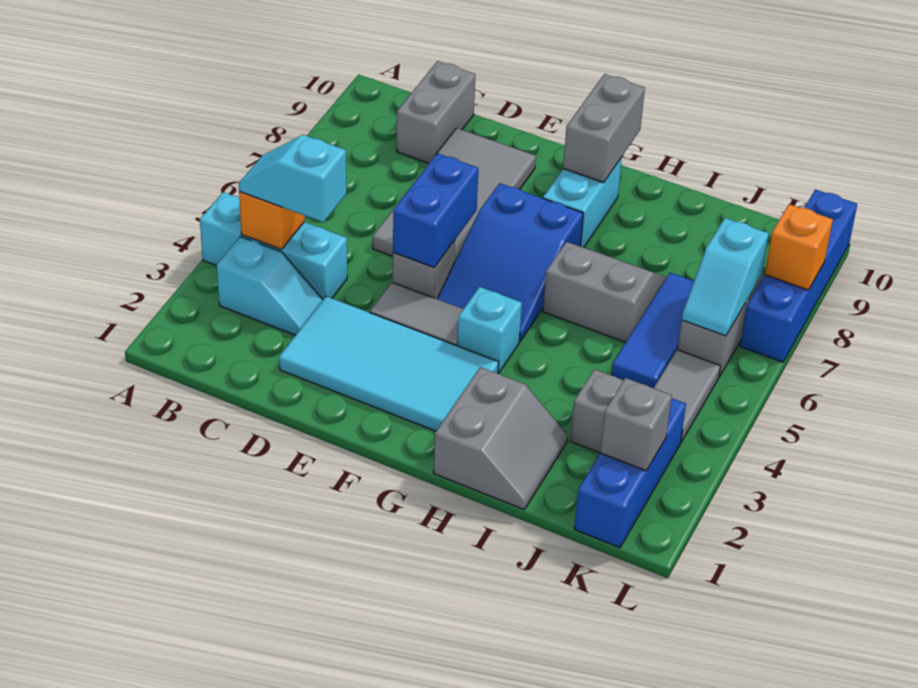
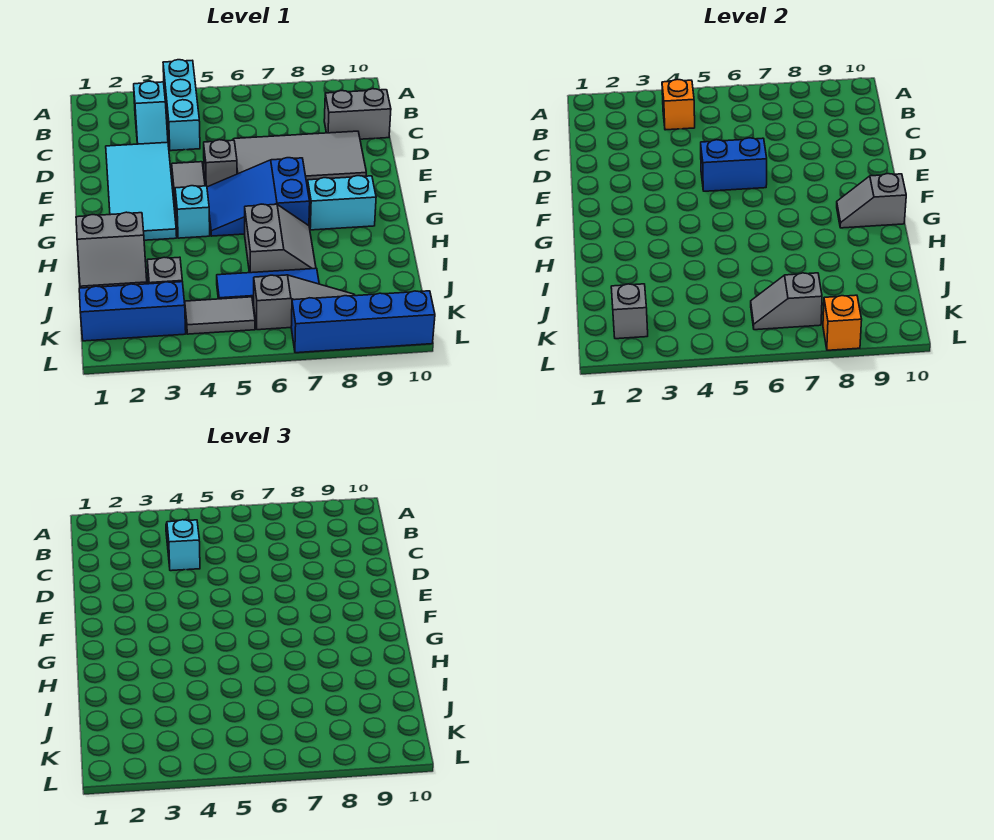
grey 1x2 brick [563,74,645,183] -> grey 1x2 slope [837,174,906,228]
cyan 1x2 slope [682,218,769,336] -> grey 1x2 slope [751,273,822,330]

